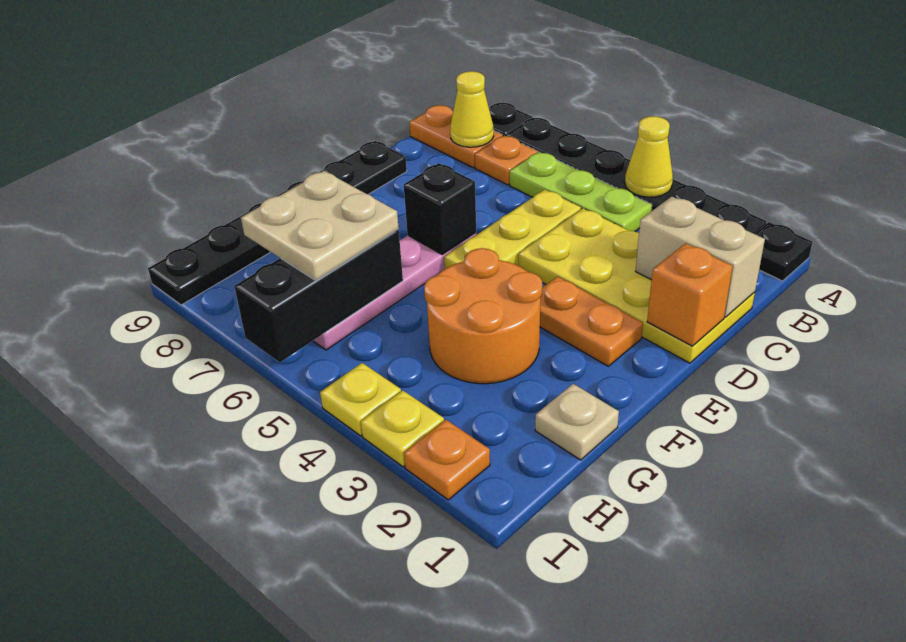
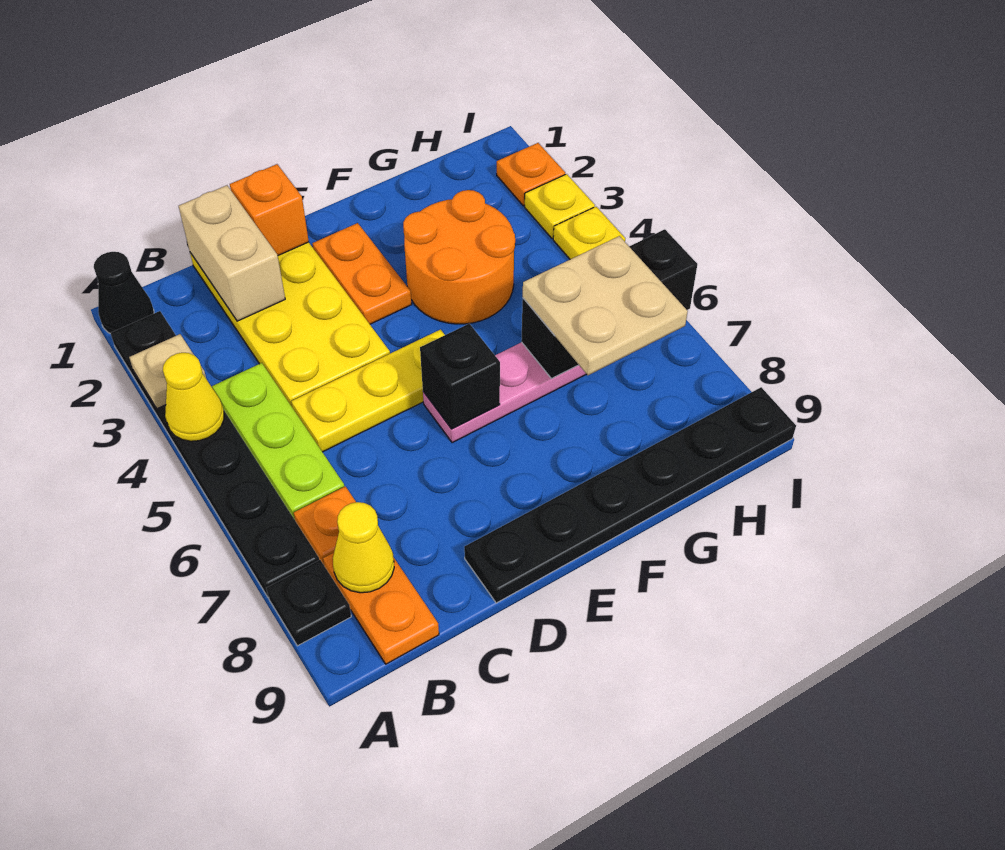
black 1x1 plate [755,222,812,281] -> black 1x1 cone [94,252,154,333]
tan 1x1 plate [535,384,619,460] -> tan 1x1 plate moved to [129,334,206,409]

